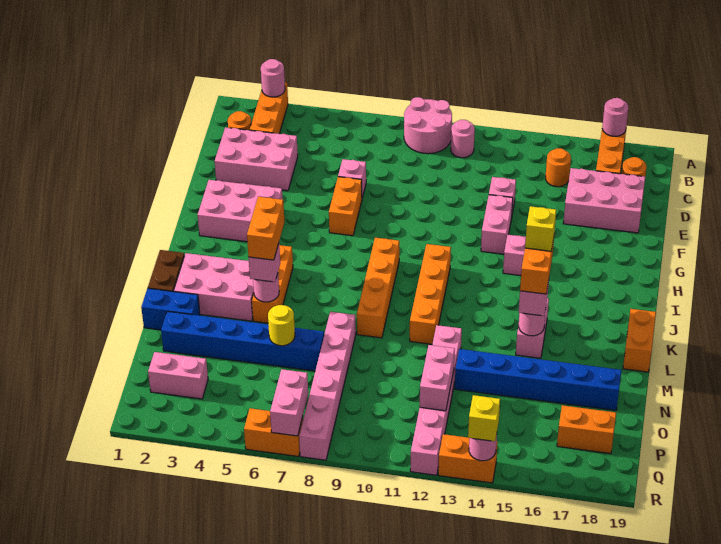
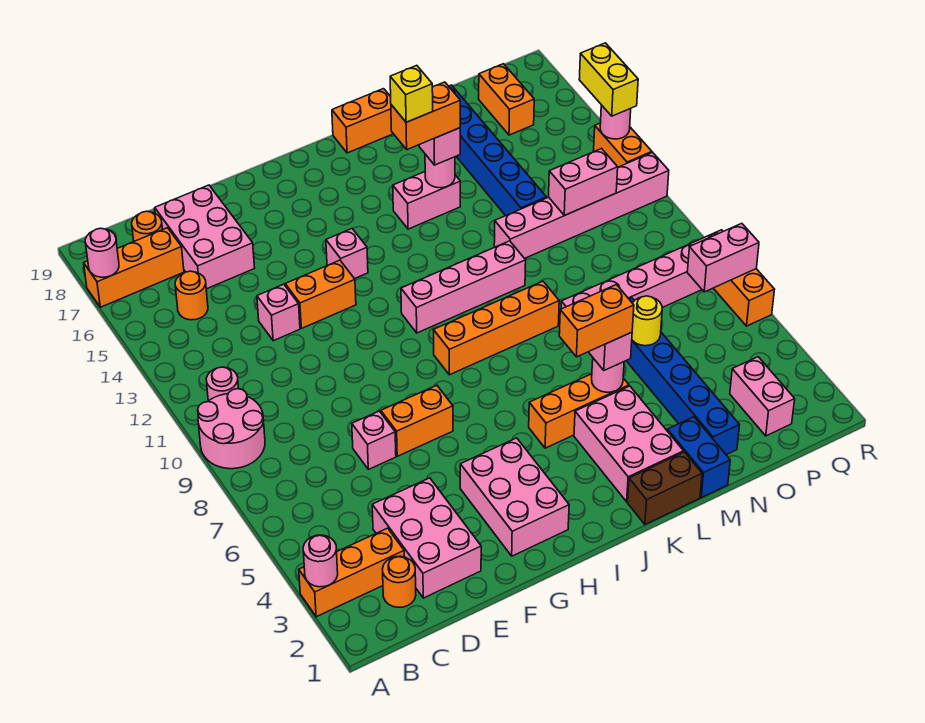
pink 1x2 brick [481,195,513,254] -> orange 1x2 brick [285,260,356,328]
orange 1x4 brick [410,244,451,344] -> pink 1x4 brick [401,241,526,333]
yellow 1x1 brick [468,395,500,441] -> yellow 1x2 brick [579,43,638,116]

